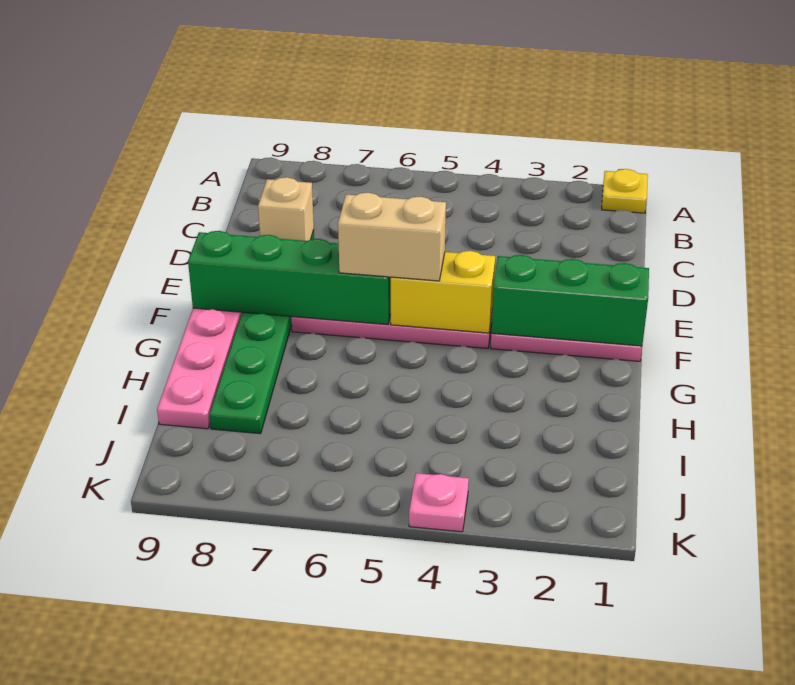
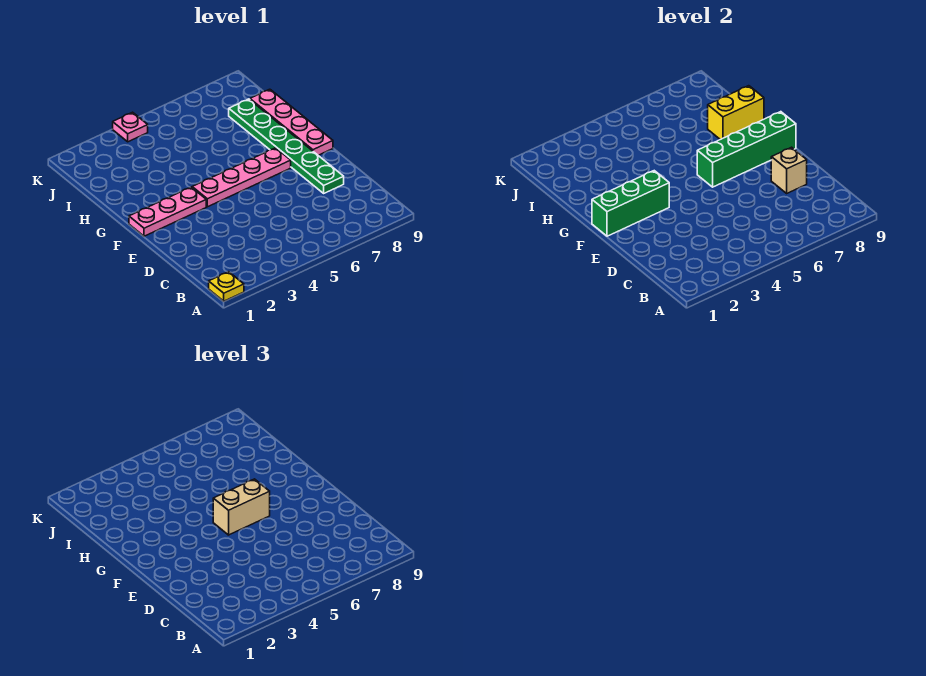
yellow 1x2 brick [391,251,495,333] -> yellow 1x2 brick moved to [708,86,764,140]

